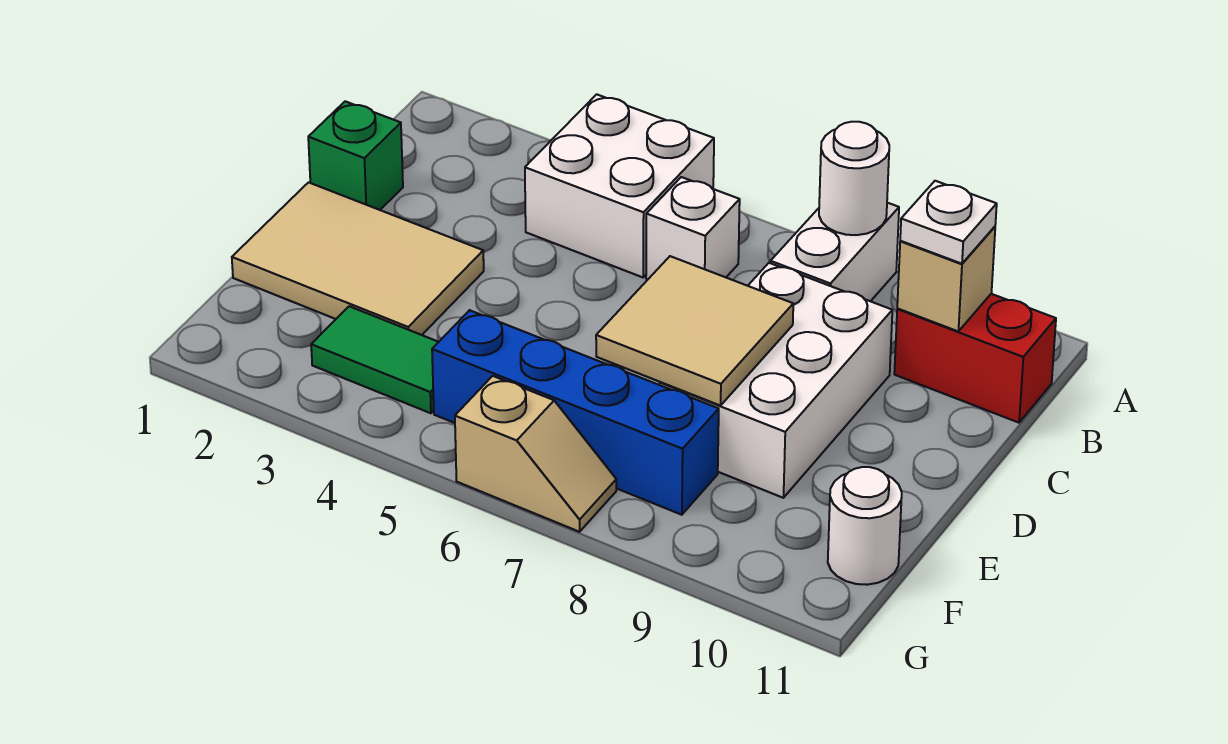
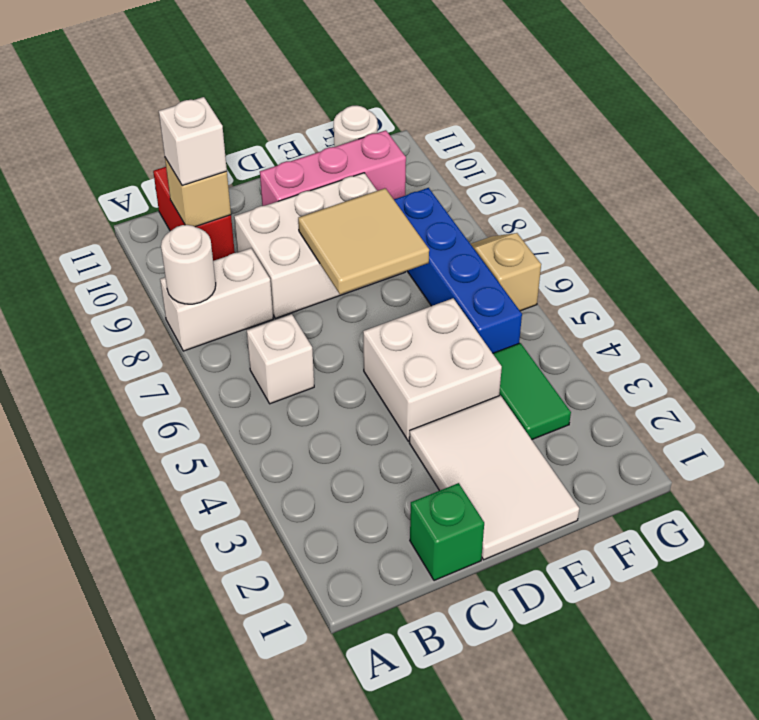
white 2x2 brick [525,94,714,277] -> white 2x2 brick moved to [363,298,502,441]
white 1x1 plate [900,181,997,264] -> white 1x1 brick [159,97,227,186]
tan 2x3 tile [232,182,484,335] -> white 2x3 tile [409,395,579,560]
none -> pink 1x3 brick [260,130,406,206]

